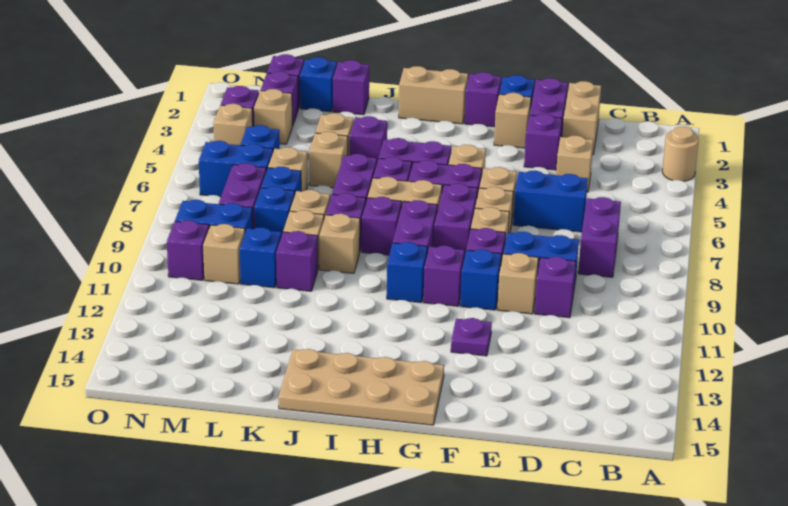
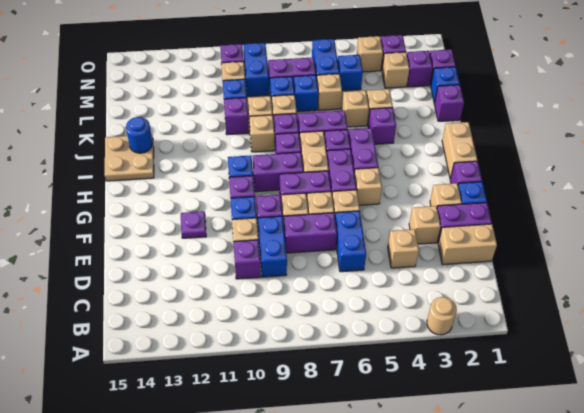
purple 1x2 brick [578,197,621,277] -> purple 1x2 brick moved to [284,213,337,253]
purple 1x1 brick [524,114,562,170] -> tan 1x1 brick [409,206,441,244]
tan 2x4 plate [279,349,444,425] -> tan 2x2 plate [105,134,154,181]
none -> blue 1x1 round brick [126,117,153,153]

